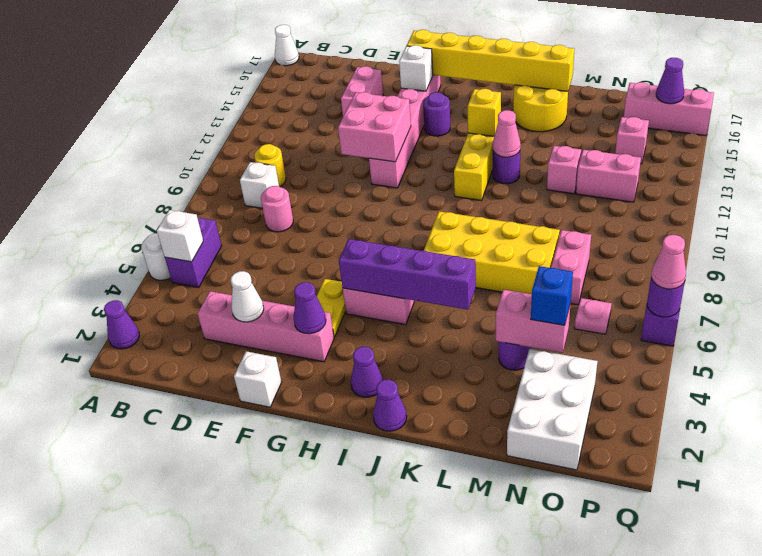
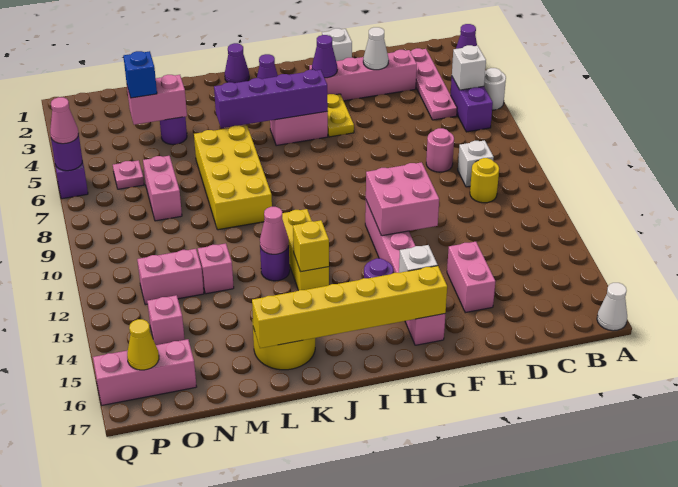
none -> pink 1x4 plate [411,48,457,120]
yellow 2x4 brick [424,211,560,294] -> yellow 2x4 brick turned to [194,125,272,230]
white 2x3 brick [507,349,597,470] -> none
purple 1x1 cone [656,58,684,104] -> yellow 1x1 cone [127,319,159,370]

